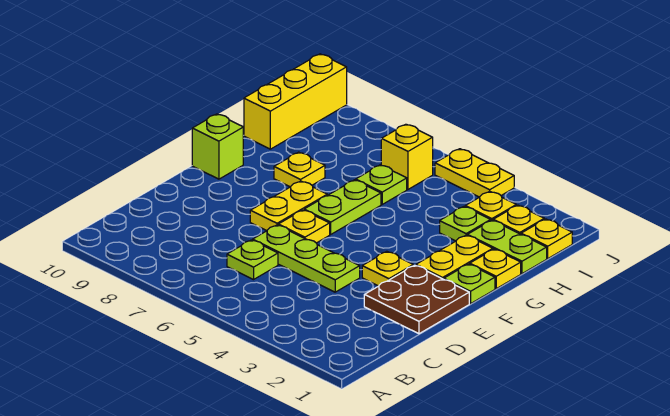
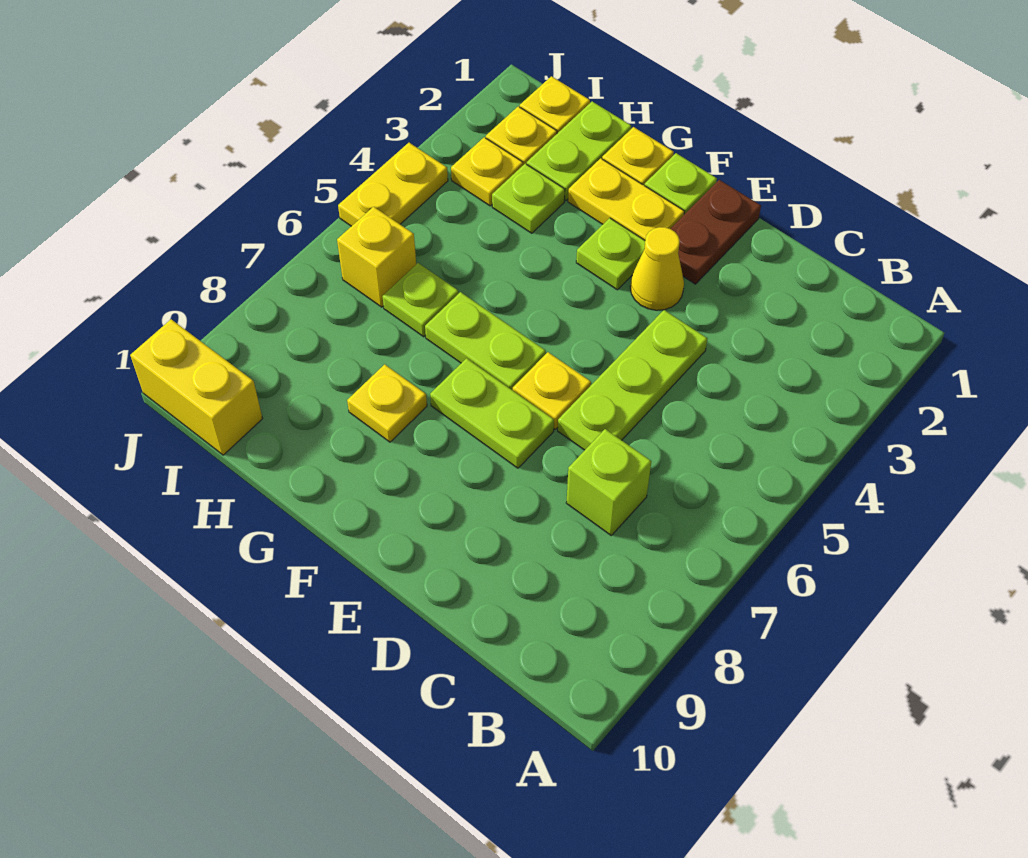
lime 1x1 plate [227,240,278,280] -> lime 1x1 plate moved to [576,218,645,290]
brown 2x2 plate [364,265,469,334] -> brown 1x2 plate [671,180,761,284]
yellow 1x1 plate [362,251,413,286] -> yellow 1x1 cone [630,227,684,310]
yellow 1x2 plate [250,181,327,231] -> lime 1x2 plate [430,358,554,468]
lime 1x1 brick [192,114,243,179] -> lime 1x1 brick moved to [566,429,651,535]
yellow 1x3 brick [244,54,347,149] -> yellow 1x2 brick [130,319,262,455]

